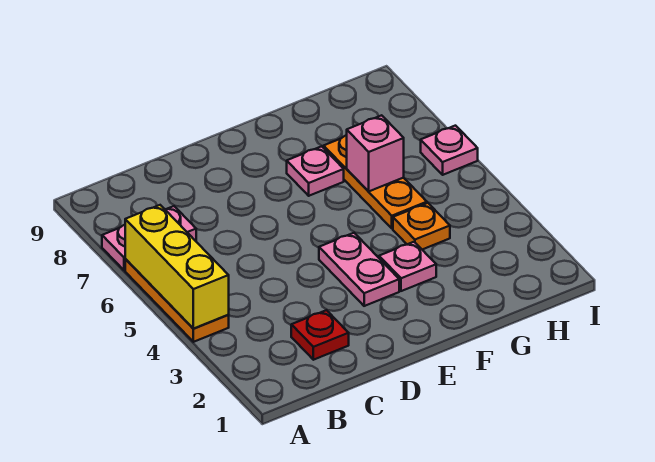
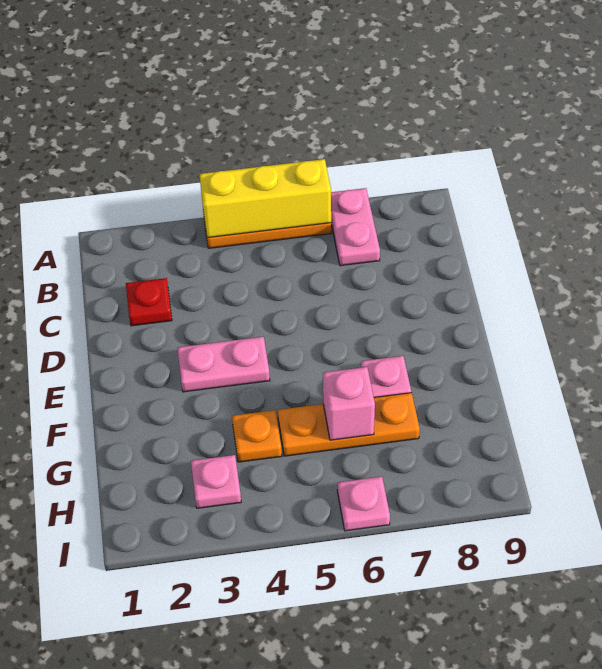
pink 1x1 plate [379,242,436,291] -> pink 1x1 plate moved to [191,455,241,508]

